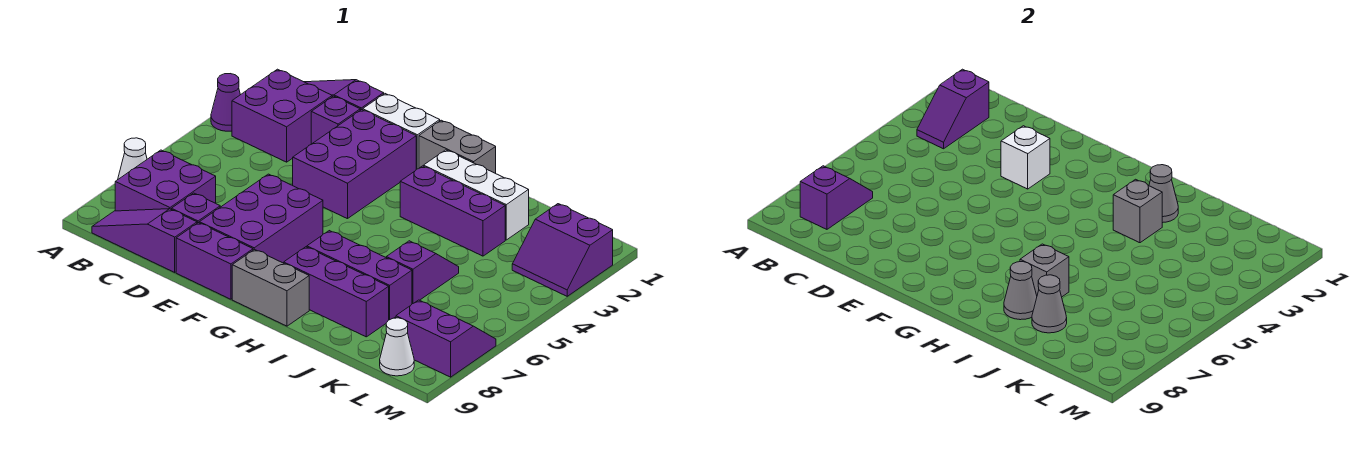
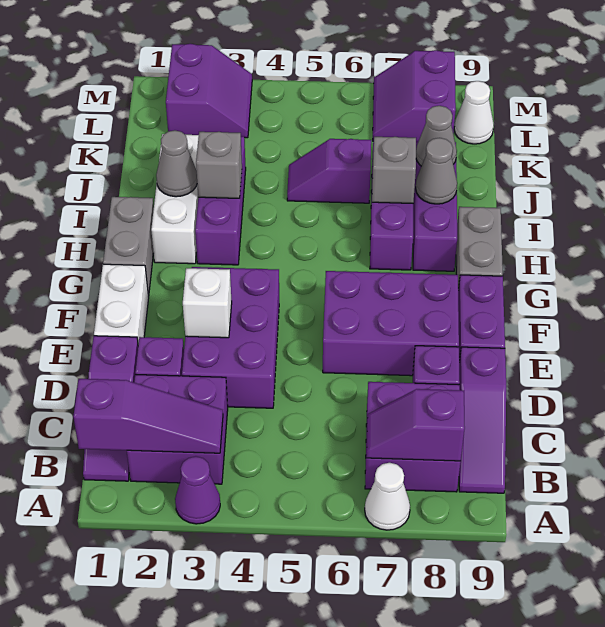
purple 1x2 slope [917,69,989,149] -> purple 1x3 slope [73,379,223,453]
purple 2x3 brick [293,110,416,219] -> purple 2x3 brick turned to [182,267,279,408]

